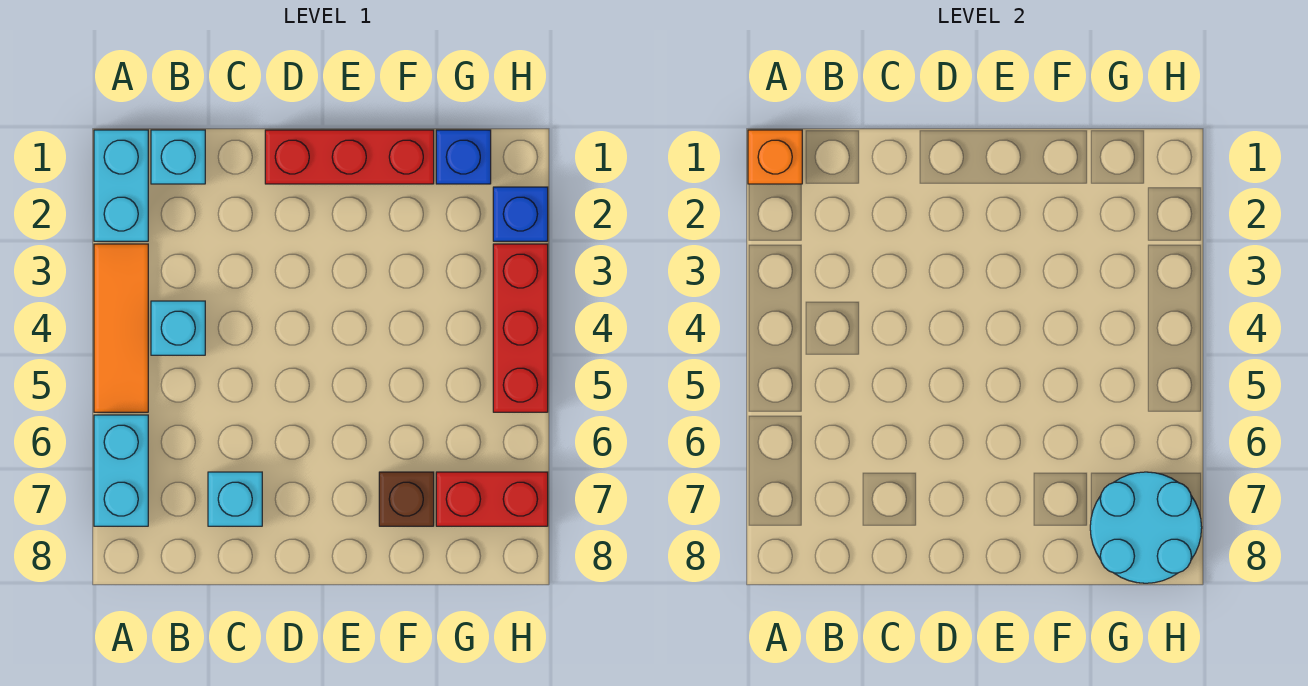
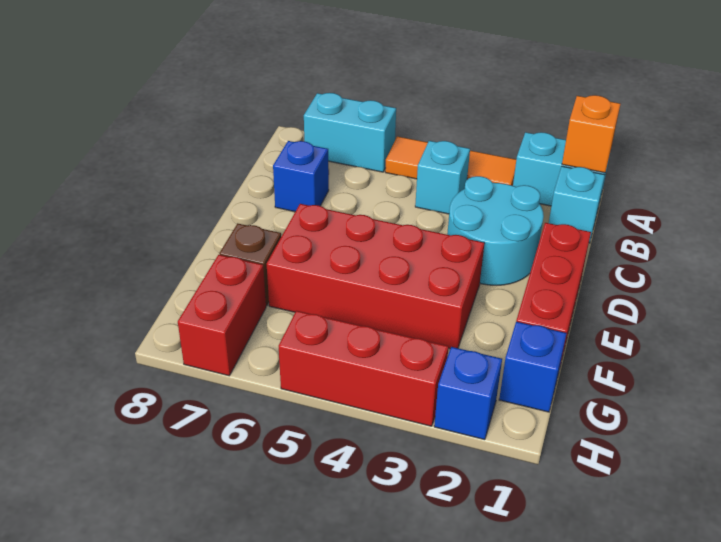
cyan 1x1 brick [208,472,262,526] -> blue 1x1 brick [273,141,329,212]
none -> red 2x4 brick [267,204,484,349]
cyan 2x2 round brick [1090,472,1202,583] -> cyan 2x2 round brick moved to [447,176,544,285]

